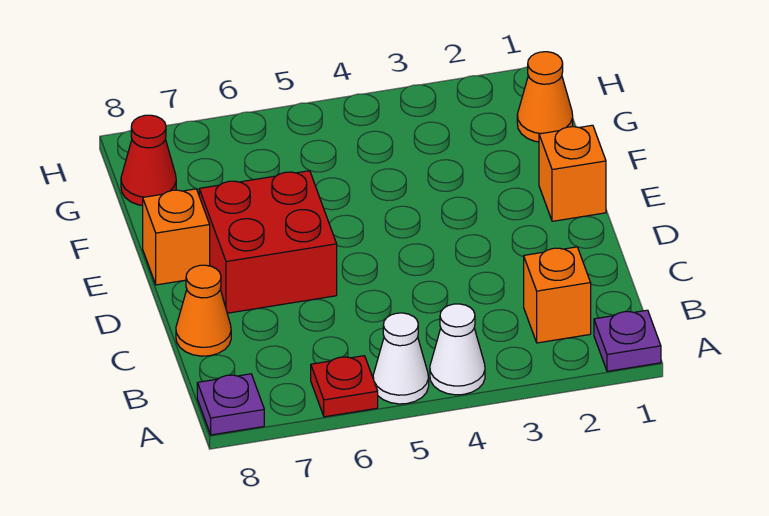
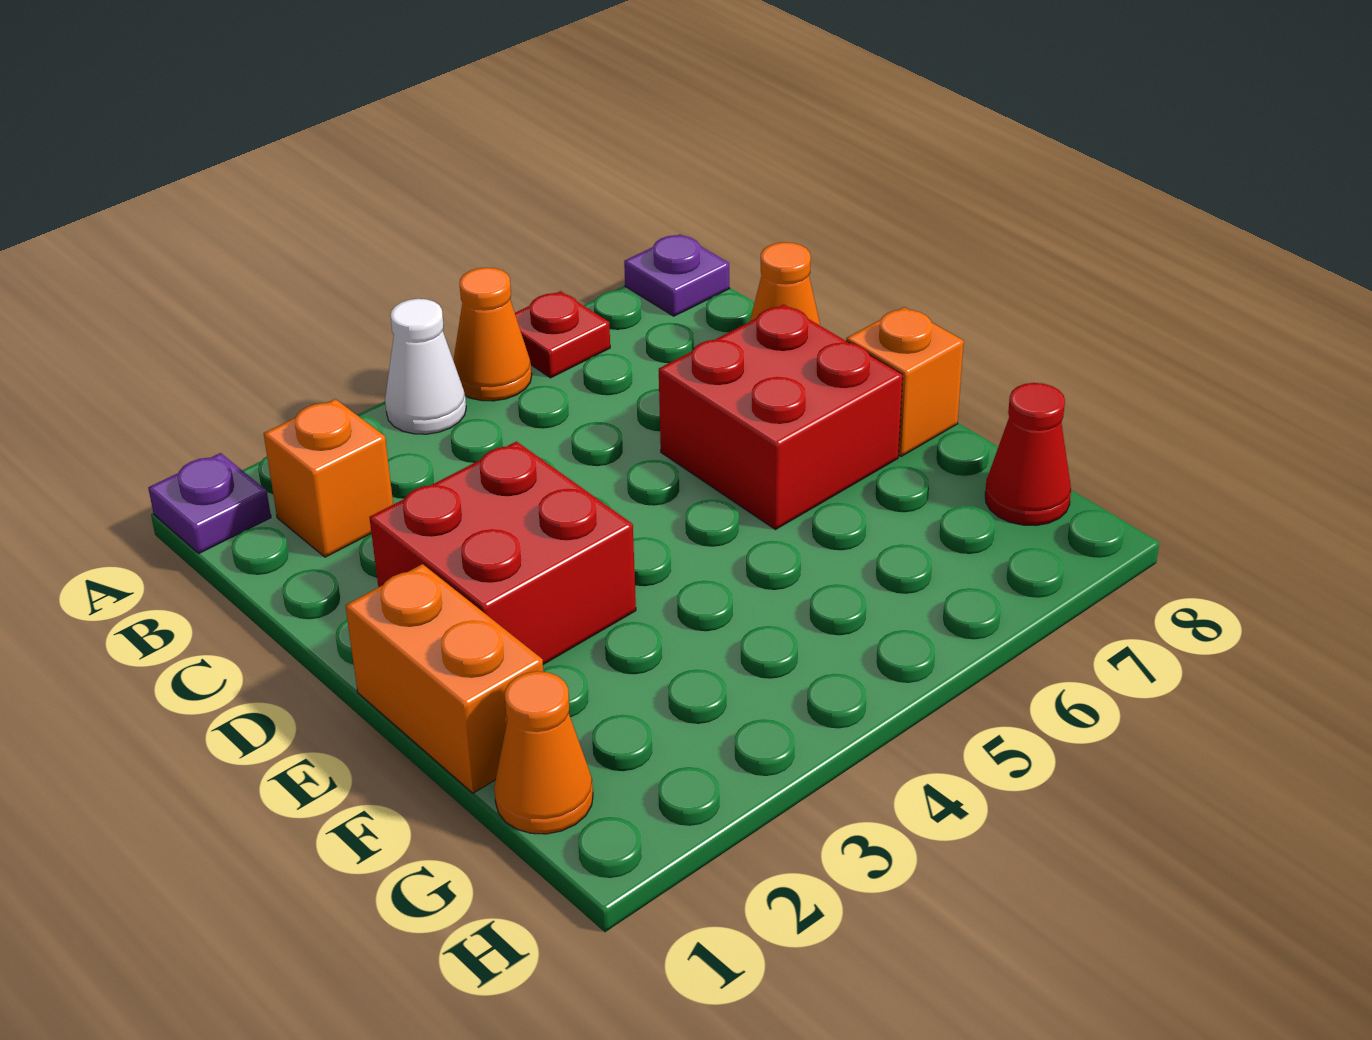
white 1x1 cone [373,313,429,404] -> orange 1x1 cone [453,268,532,401]
none -> red 2x2 brick [369,442,636,664]
orange 1x1 brick [539,125,606,221] -> orange 1x2 brick [345,564,543,793]

